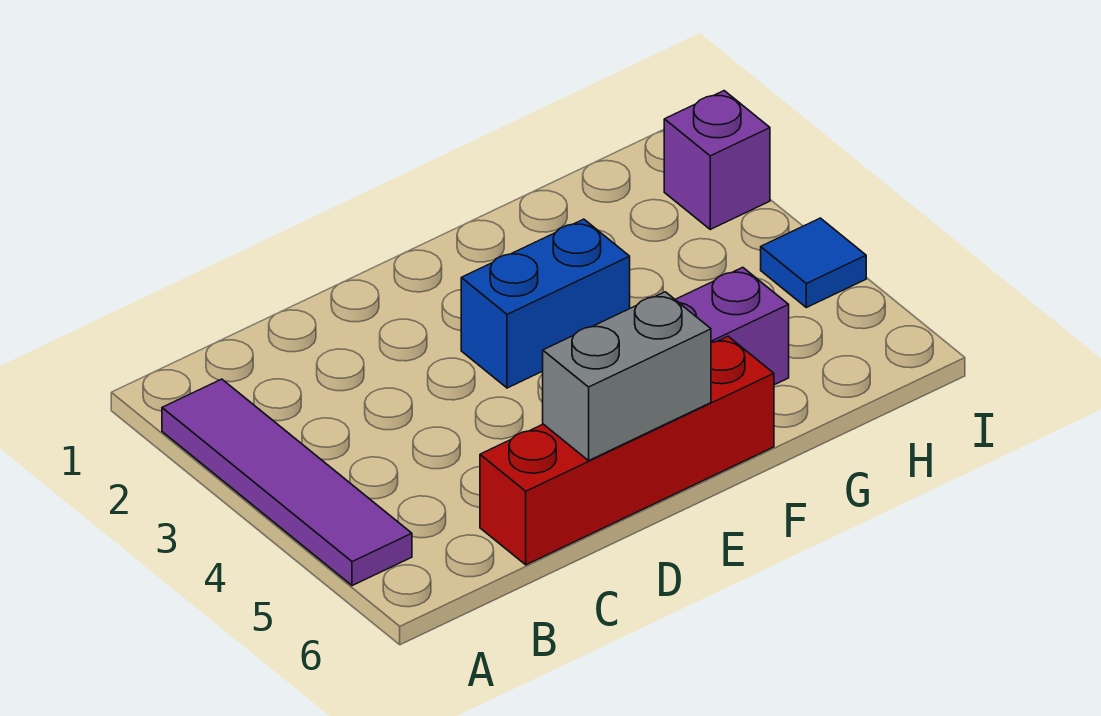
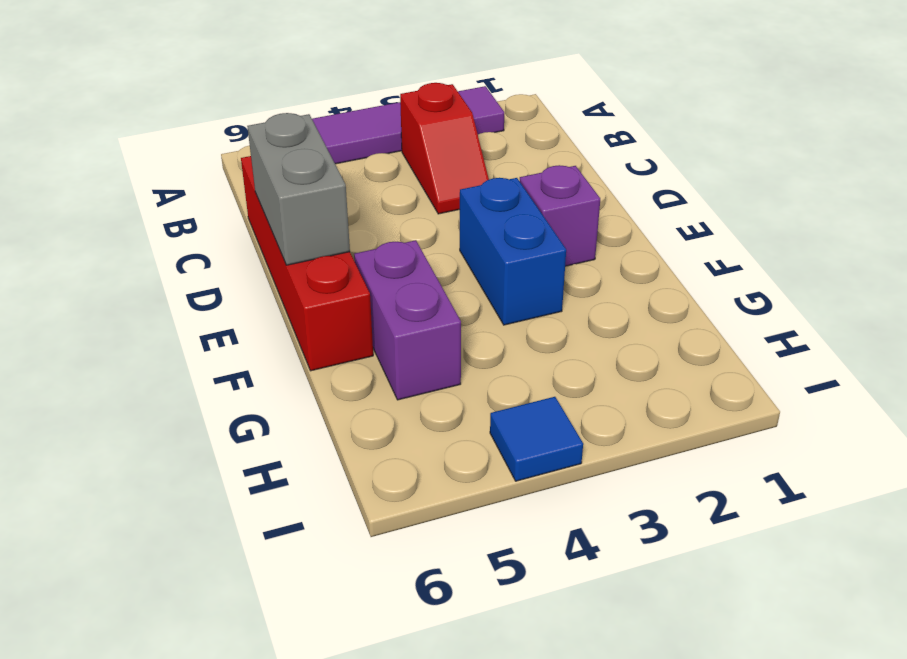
none -> red 1x2 slope [400,83,489,214]
purple 1x1 brick [664,91,770,229] -> purple 1x1 brick moved to [520,165,600,266]

